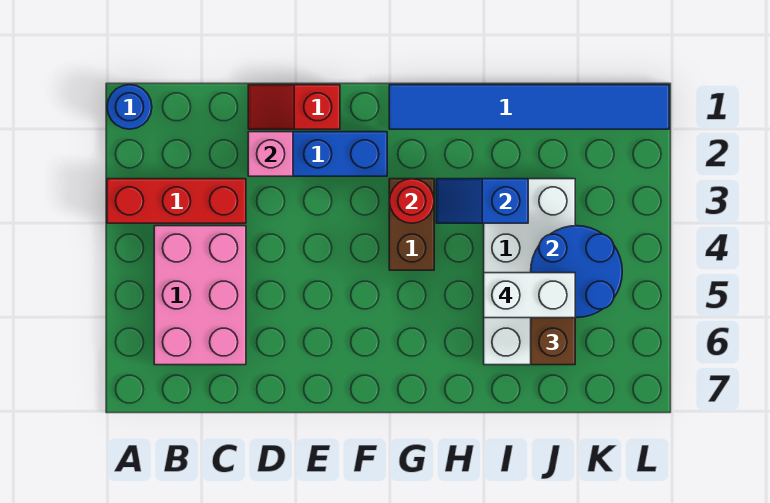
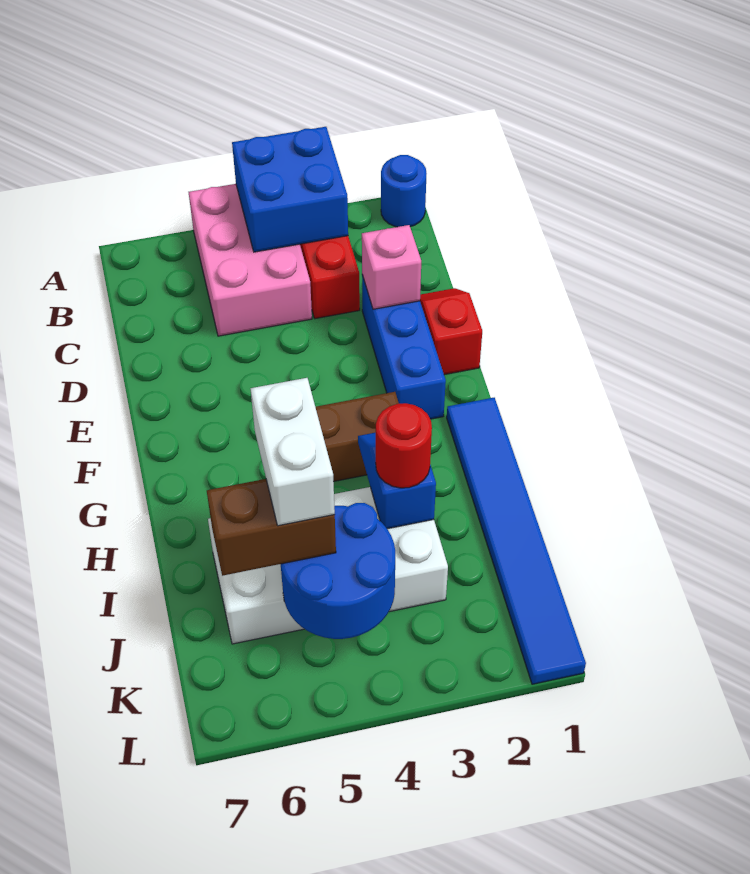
none -> blue 2x2 brick [232,127,348,252]
pink 2x3 brick [154,226,246,365] -> pink 2x3 brick turned to [189,184,312,336]
red 1x1 round brick [389,179,434,223] -> red 1x1 round brick moved to [376,403,432,488]

